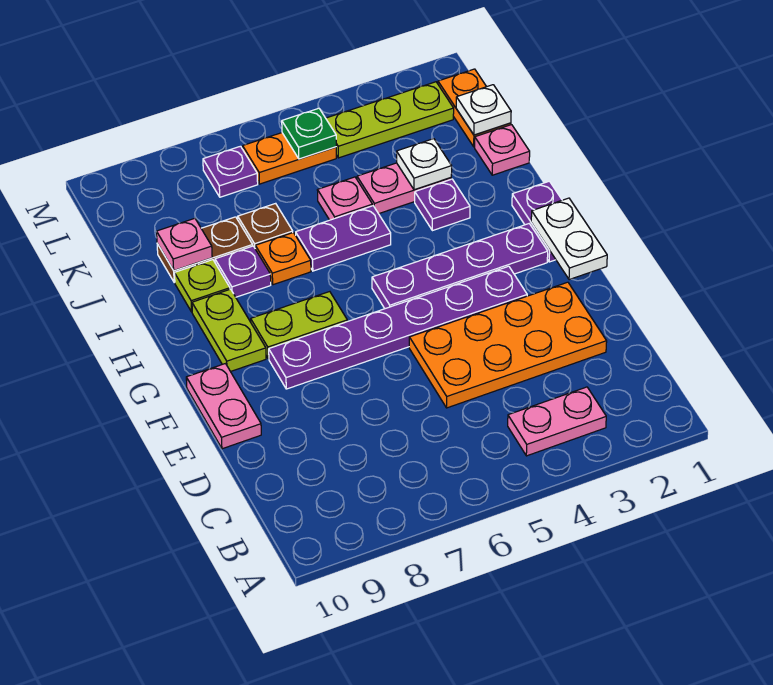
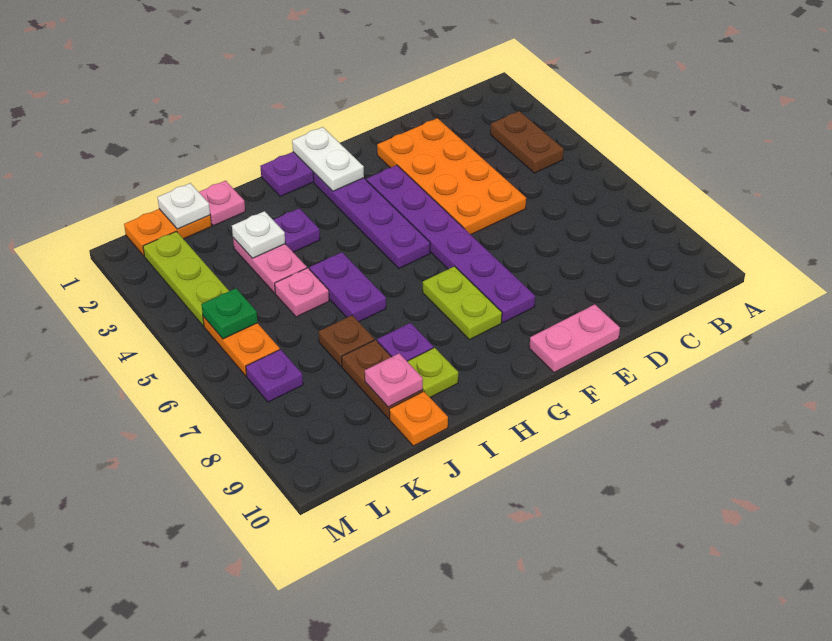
pink 1x2 plate [508,387,606,456] -> brown 1x2 plate [490,111,564,173]
white 1x2 plate [531,198,607,280] -> white 1x2 plate turned to [292,127,364,191]
lime 1x2 plate [192,289,266,371] -> none
orange 1x1 plate [255,233,311,285] -> orange 1x1 plate moved to [389,391,448,446]

